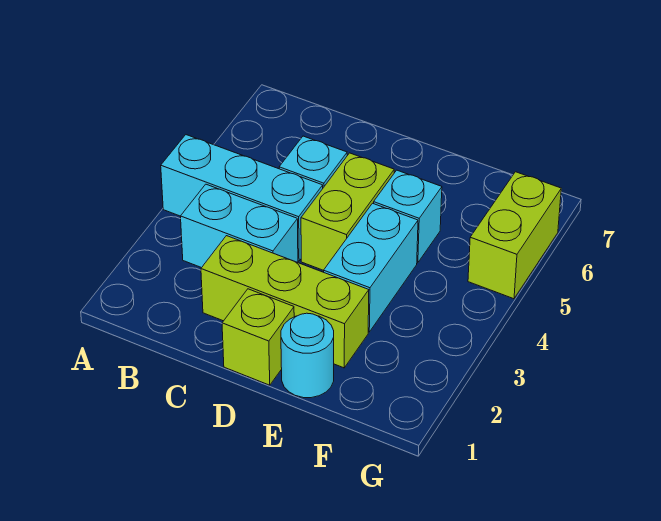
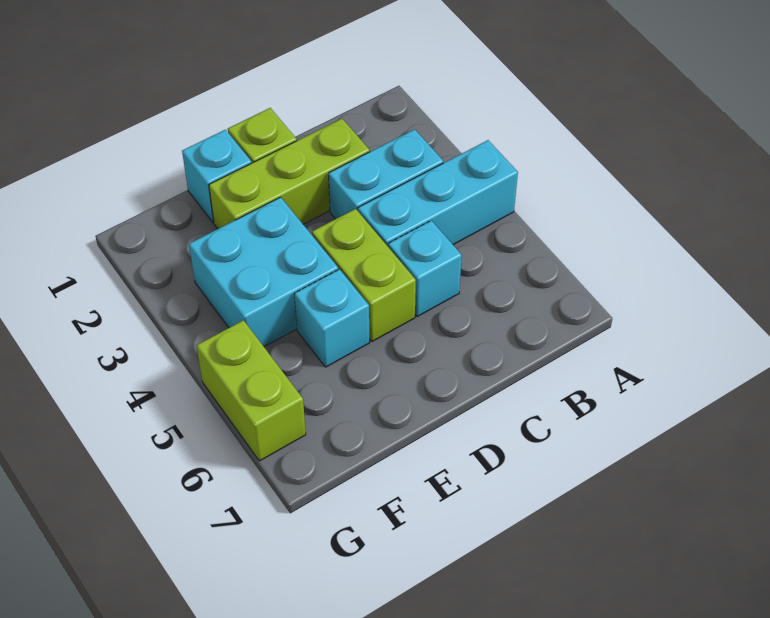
cyan 1x1 round brick [281,313,334,398] -> cyan 1x1 brick [182,130,252,222]
cyan 1x2 brick [324,203,418,332] -> cyan 2x2 brick [189,197,338,346]

